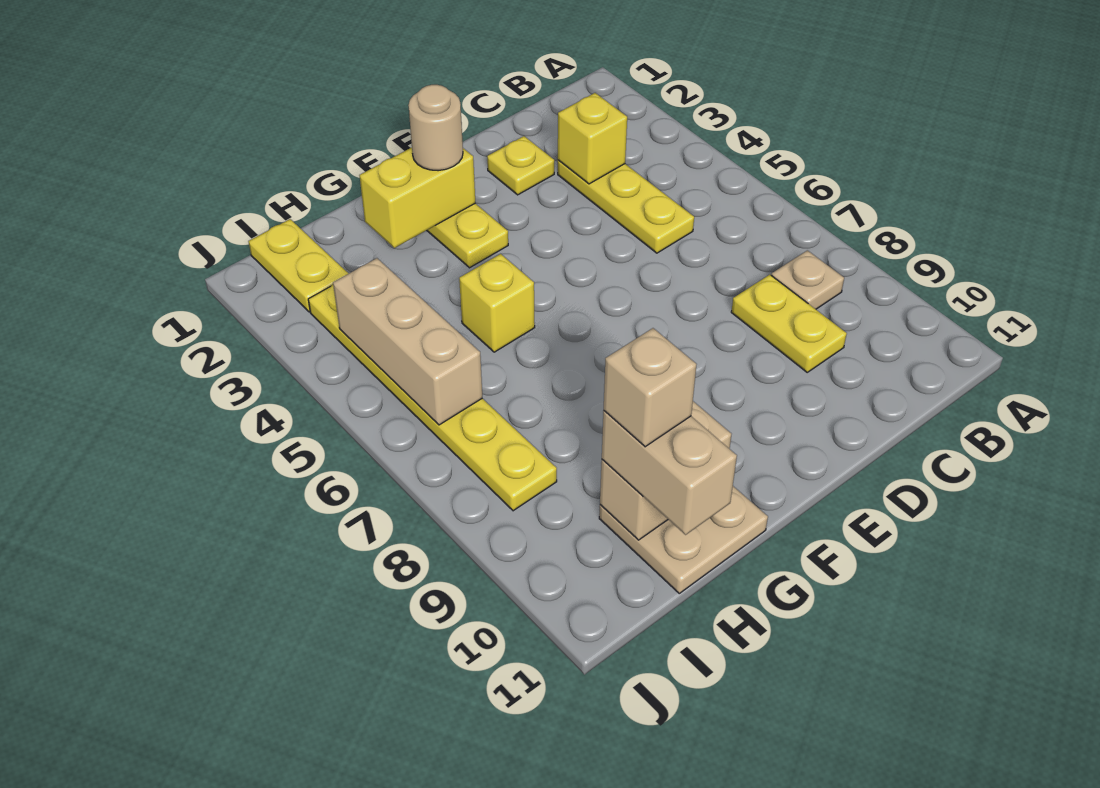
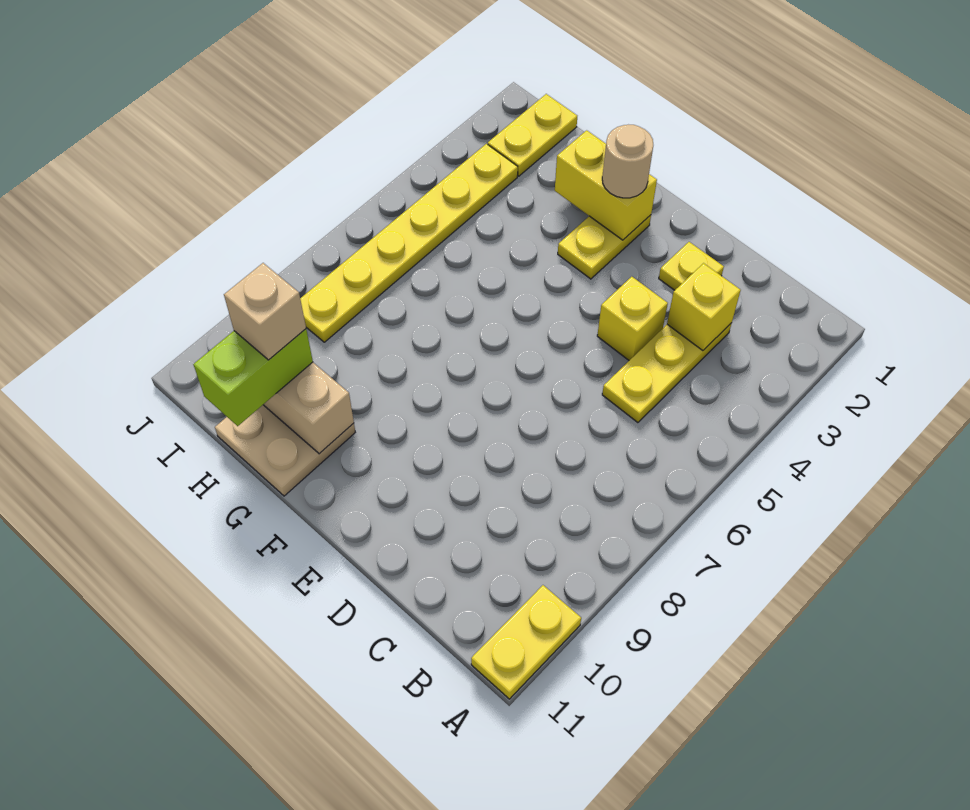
tan 1x1 plate [771,250,844,309] -> none
yellow 1x2 plate [731,275,847,372] -> yellow 1x2 plate moved to [471,585,581,699]
yellow 1x1 brick [459,254,535,352] -> yellow 1x1 brick moved to [597,277,668,360]
tan 1x2 brick [602,411,737,535] -> lime 1x2 brick [193,329,313,426]
tan 1x3 brick [333,258,482,425] -> none

